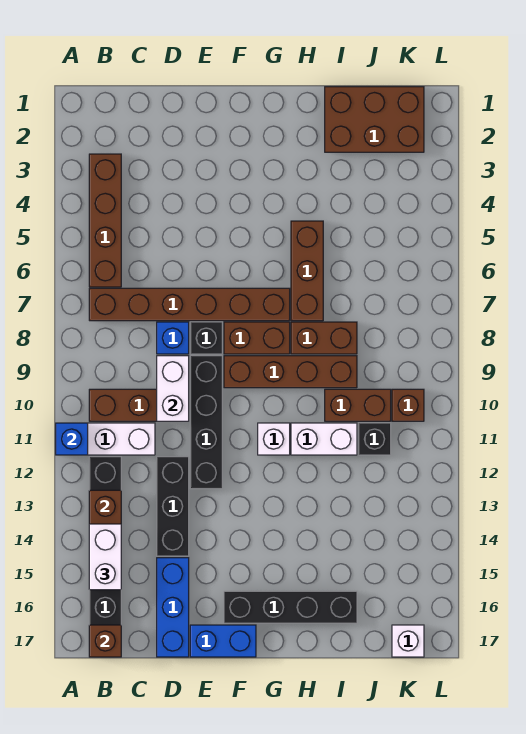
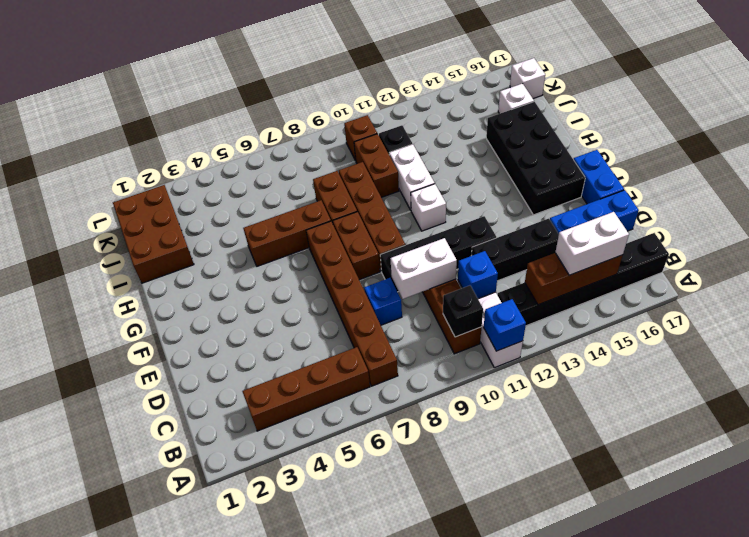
brown 1x1 brick [89,625,121,657] -> none
none -> blue 1x1 brick [458,251,498,299]
black 1x1 brick [190,322,222,354] -> black 1x1 brick moved to [443,286,483,337]
black 1x4 brick [224,591,357,623] -> black 2x4 brick [486,102,585,215]
none -> white 1x1 brick [498,84,534,114]

